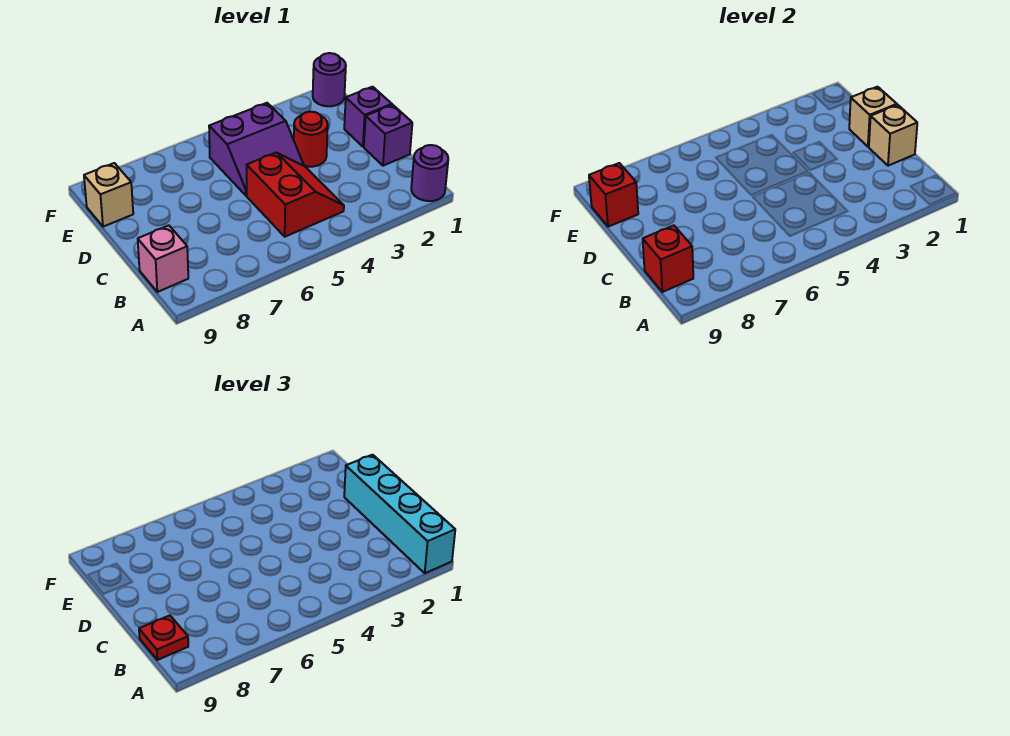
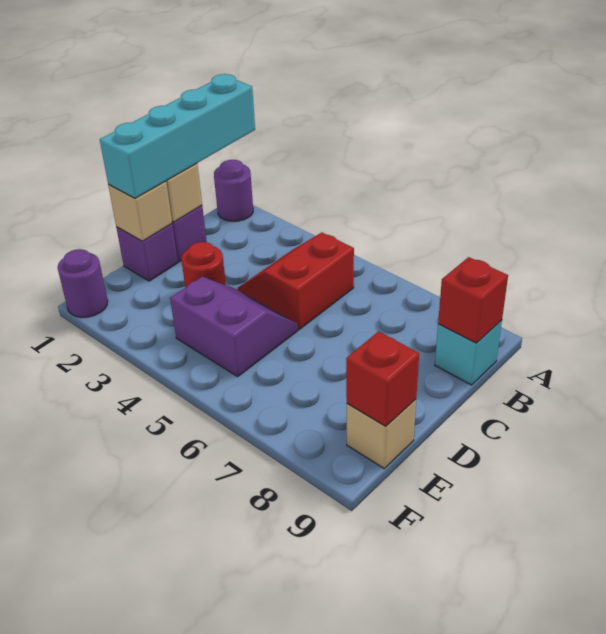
pink 1x1 brick [138,225,188,292] -> cyan 1x1 brick [435,320,502,385]
red 1x1 plate [139,615,188,660] -> none

